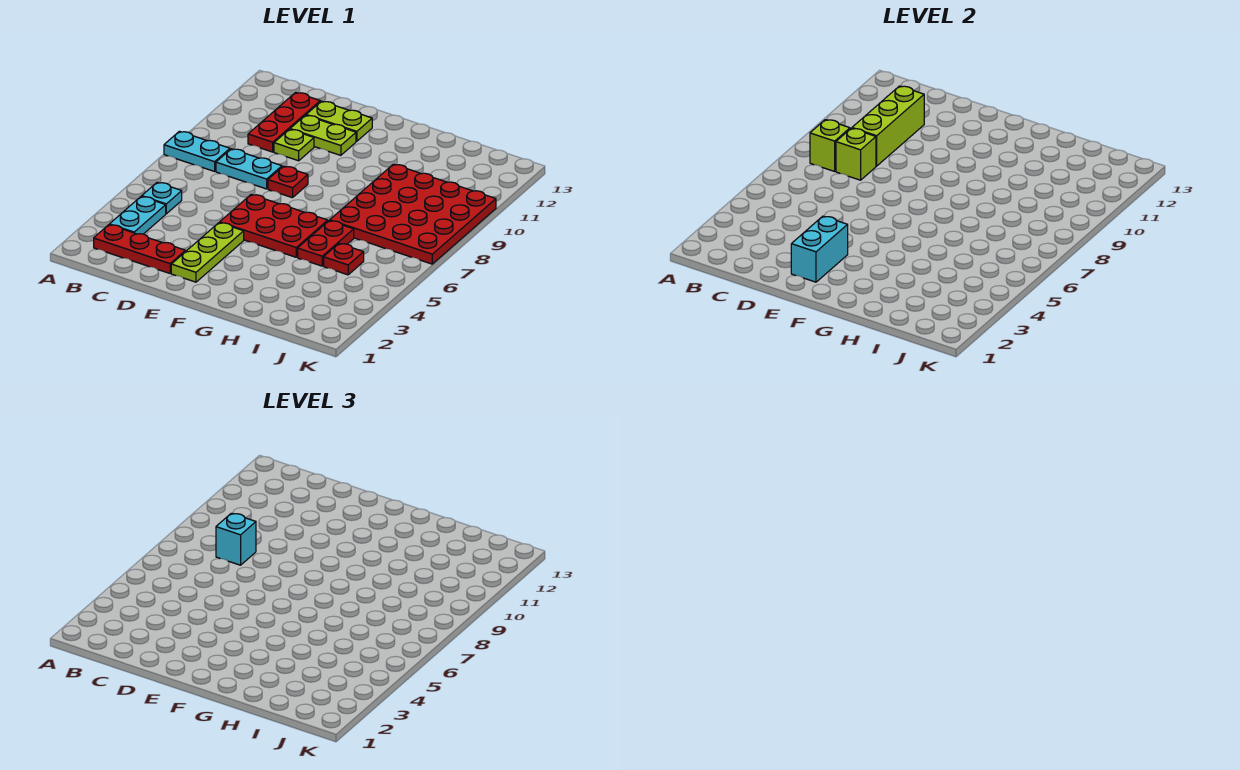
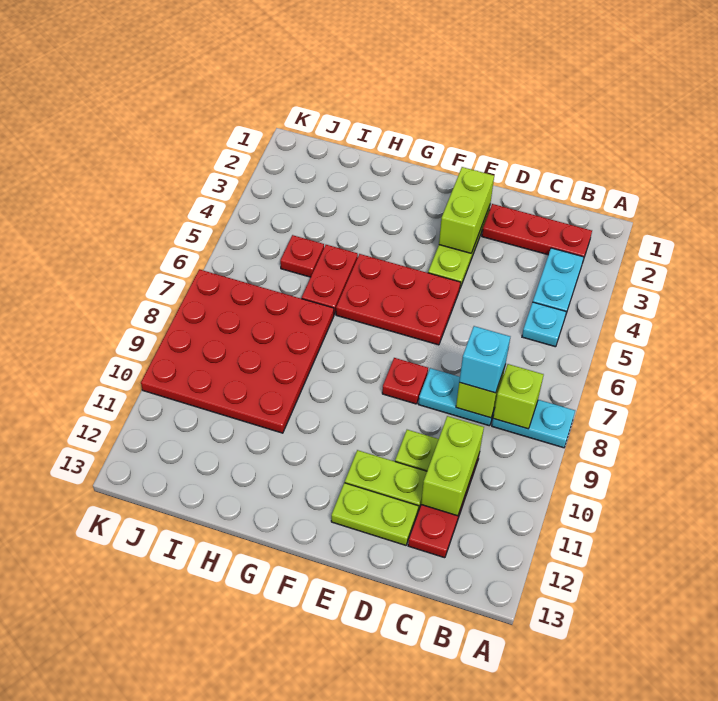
lime 1x3 brick [852,86,924,166] -> lime 1x2 brick [421,416,484,516]
cyan 1x2 brick [791,216,848,282] -> lime 1x2 brick [439,167,494,253]

